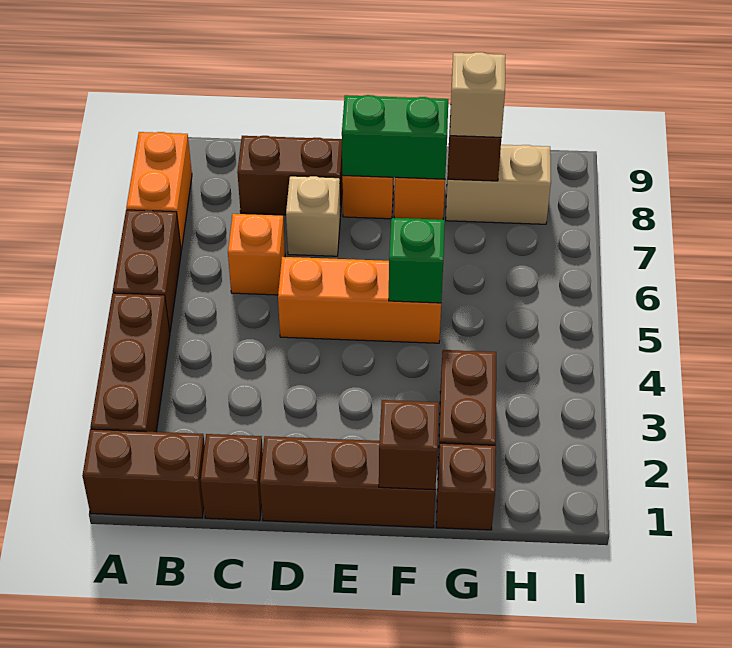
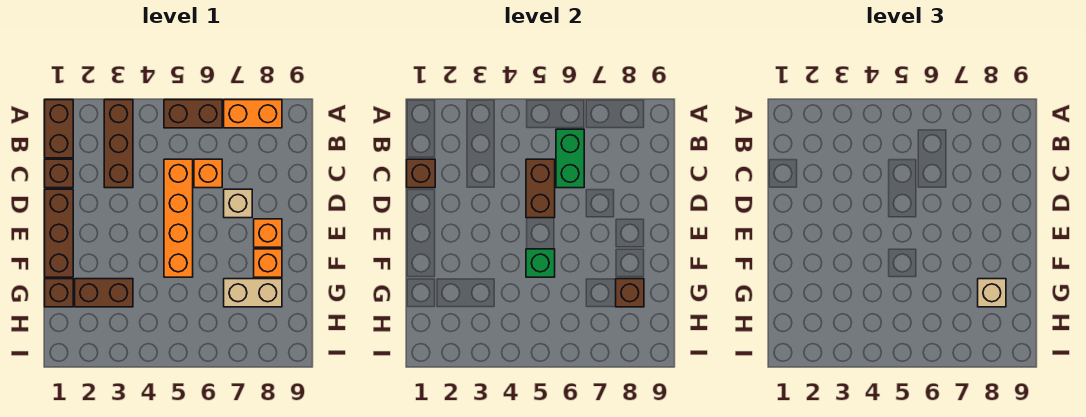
brown 1x3 brick [90,293,170,432] -> brown 1x3 brick turned to [104,100,133,188]
brown 1x2 brick [237,136,343,217] -> brown 1x2 brick moved to [526,159,555,218]
orange 1x3 brick [278,257,441,343] -> orange 1x4 brick [164,159,193,277]
green 1x2 brick [342,95,448,179] -> green 1x2 brick moved to [556,129,584,188]
brown 1x1 brick [379,400,439,490] -> brown 1x1 brick moved to [407,159,435,188]
tan 1x2 brick [446,145,551,224] -> tan 1x2 brick turned to [224,279,282,307]

